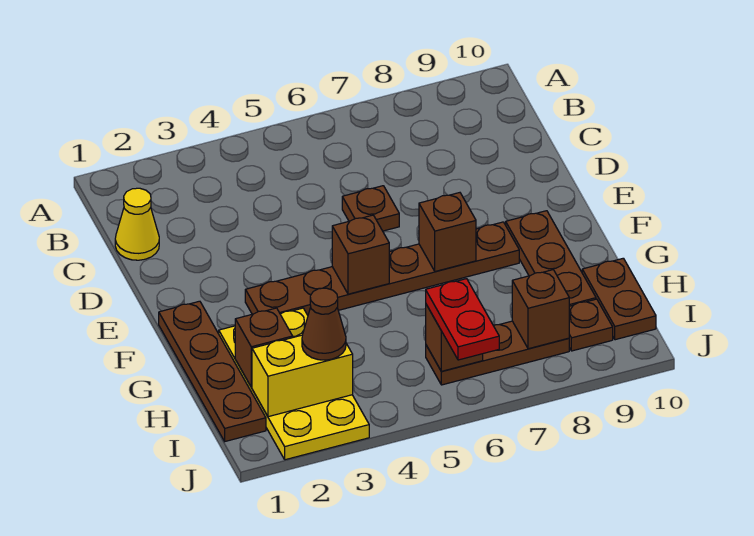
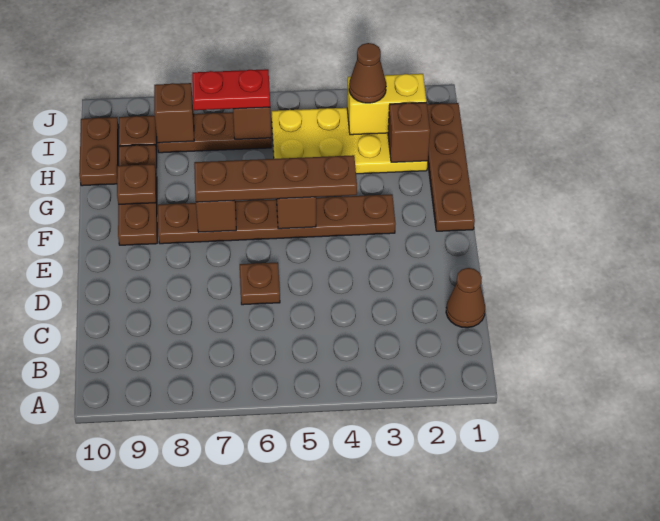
yellow 1x1 cone [115,188,159,260] -> brown 1x1 cone [446,268,485,328]
none -> brown 1x4 plate [194,155,357,202]
yellow 2x4 plate [219,308,369,460] -> yellow 2x4 plate turned to [271,108,428,174]
none -> brown 1x1 plate [117,164,156,204]
red 1x2 plate [426,279,499,360] -> red 1x2 plate turned to [192,69,270,110]

